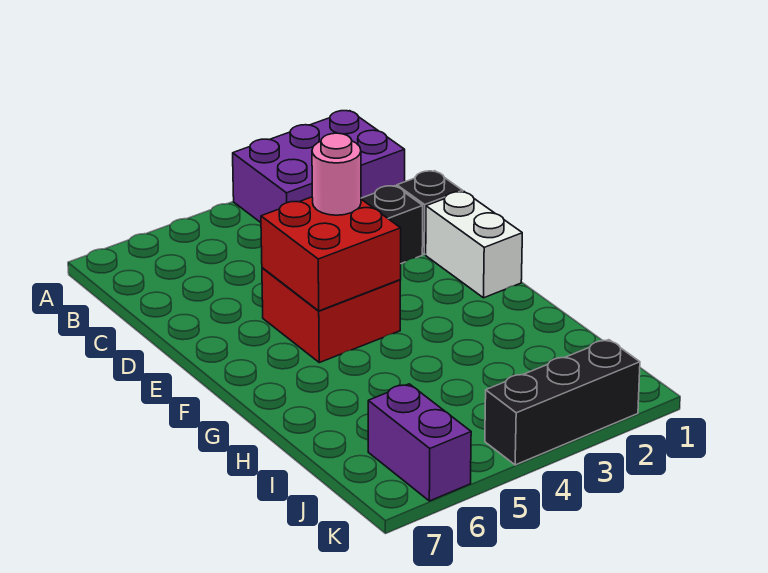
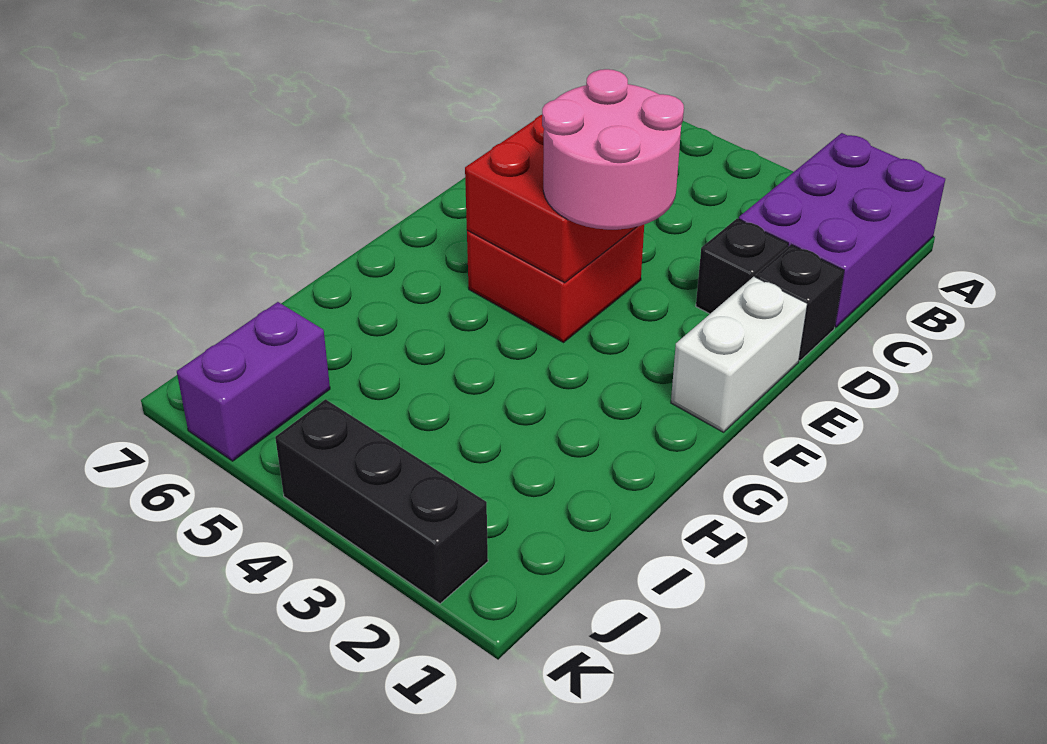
purple 2x3 brick [233,111,405,222] -> purple 2x3 brick turned to [739,133,945,328]
pink 1x1 round brick [312,133,361,215] -> pink 2x2 round brick [542,69,684,230]

